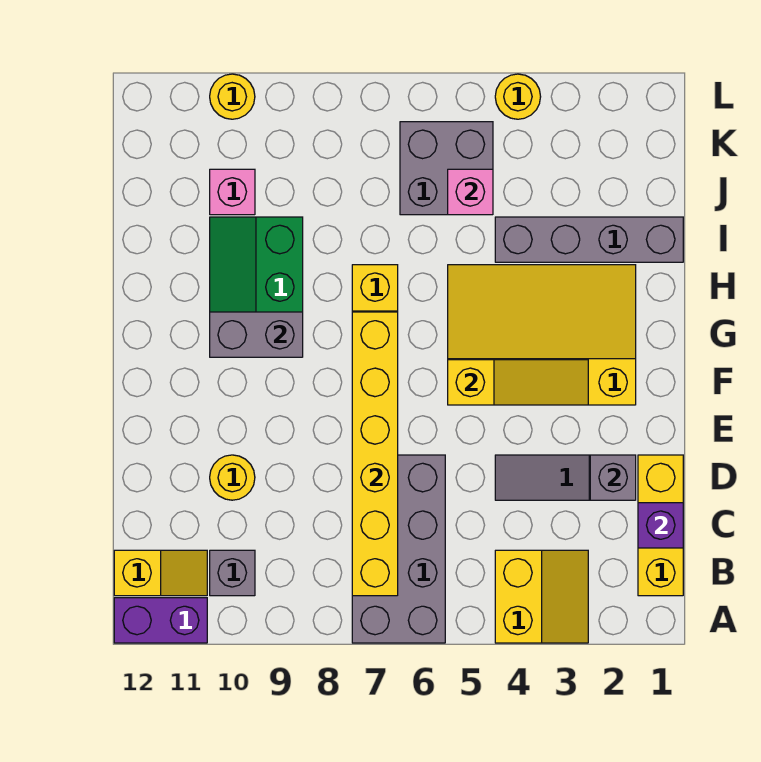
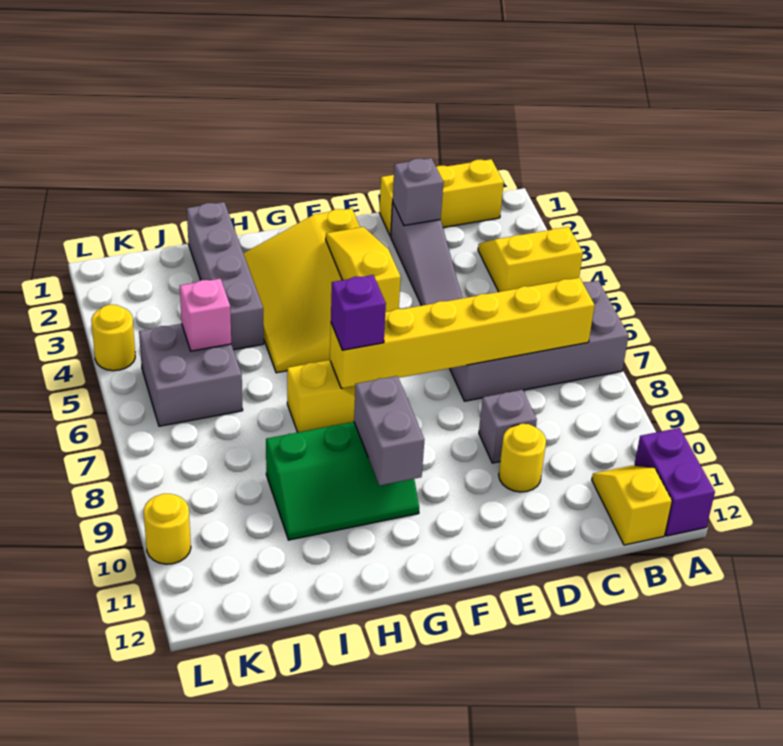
grey 1x1 brick [210,550,255,596] -> grey 1x1 brick moved to [479,390,537,463]
purple 1x1 brick [638,503,683,548] -> purple 1x1 brick moved to [331,275,386,350]
pink 1x1 brick [210,169,255,215] -> none

